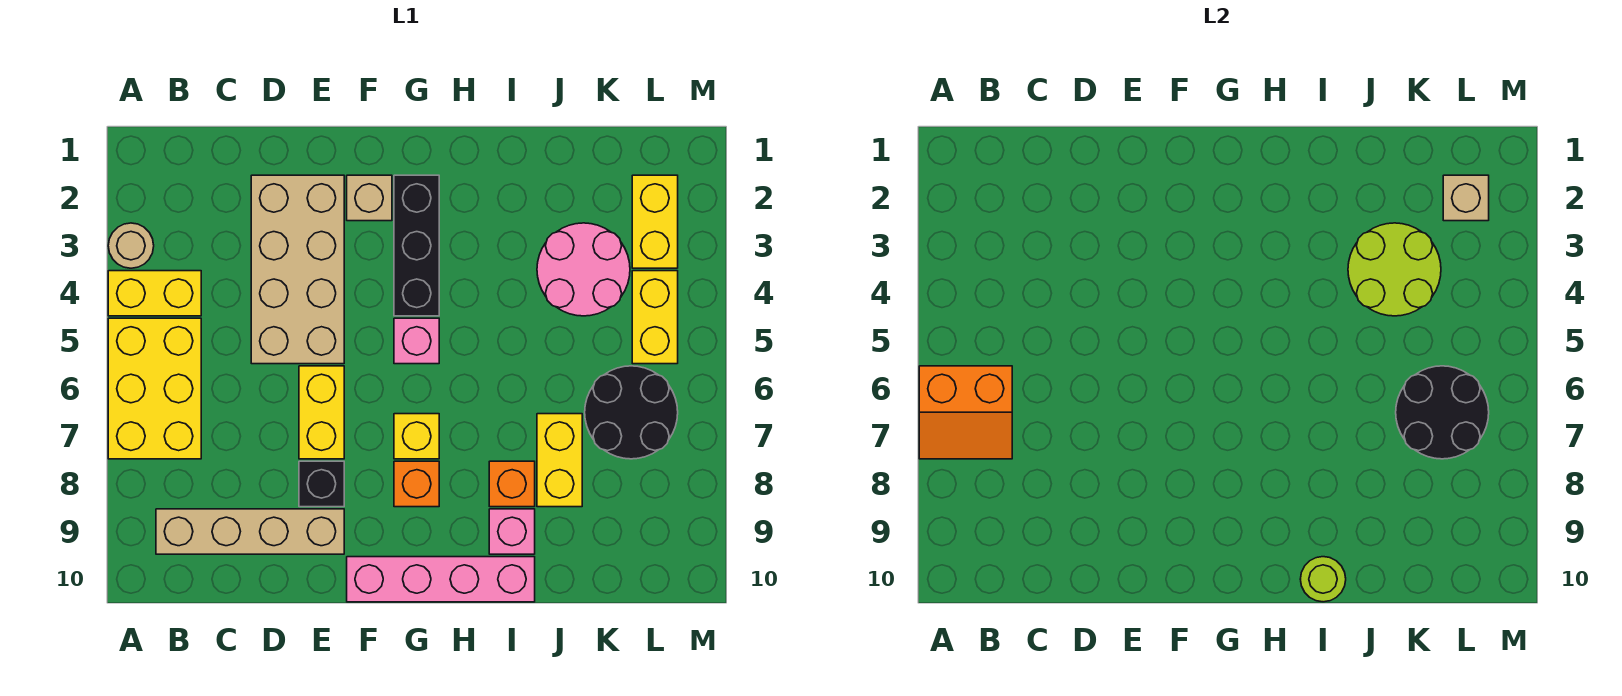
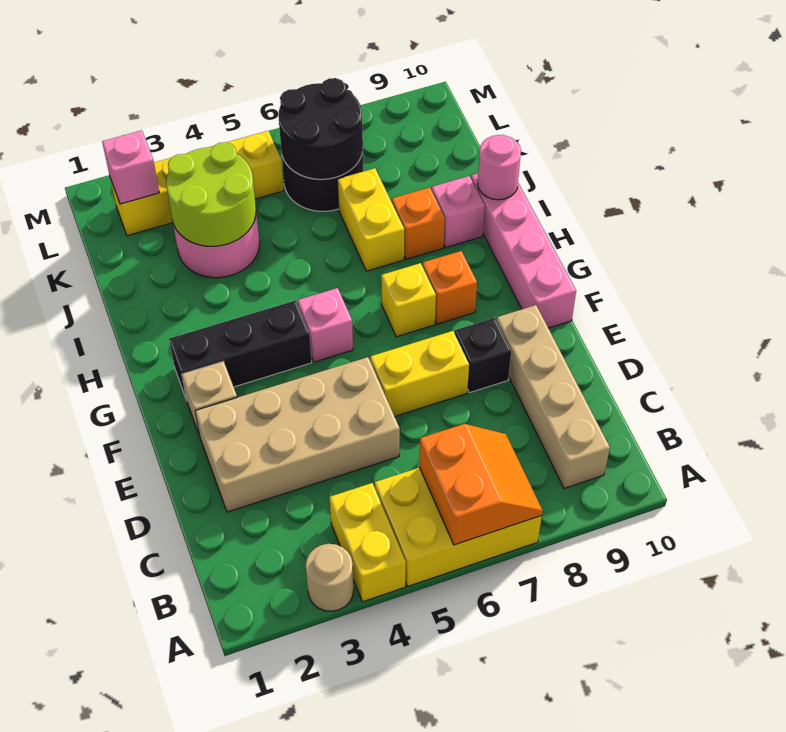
lime 1x1 round brick [1300,557,1346,602] -> pink 1x1 round brick [478,135,521,200]
yellow 1x2 brick [537,414,582,507] -> yellow 1x2 brick turned to [337,168,404,271]
tan 1x1 brick [1443,175,1489,221] -> pink 1x1 brick [102,130,159,204]

